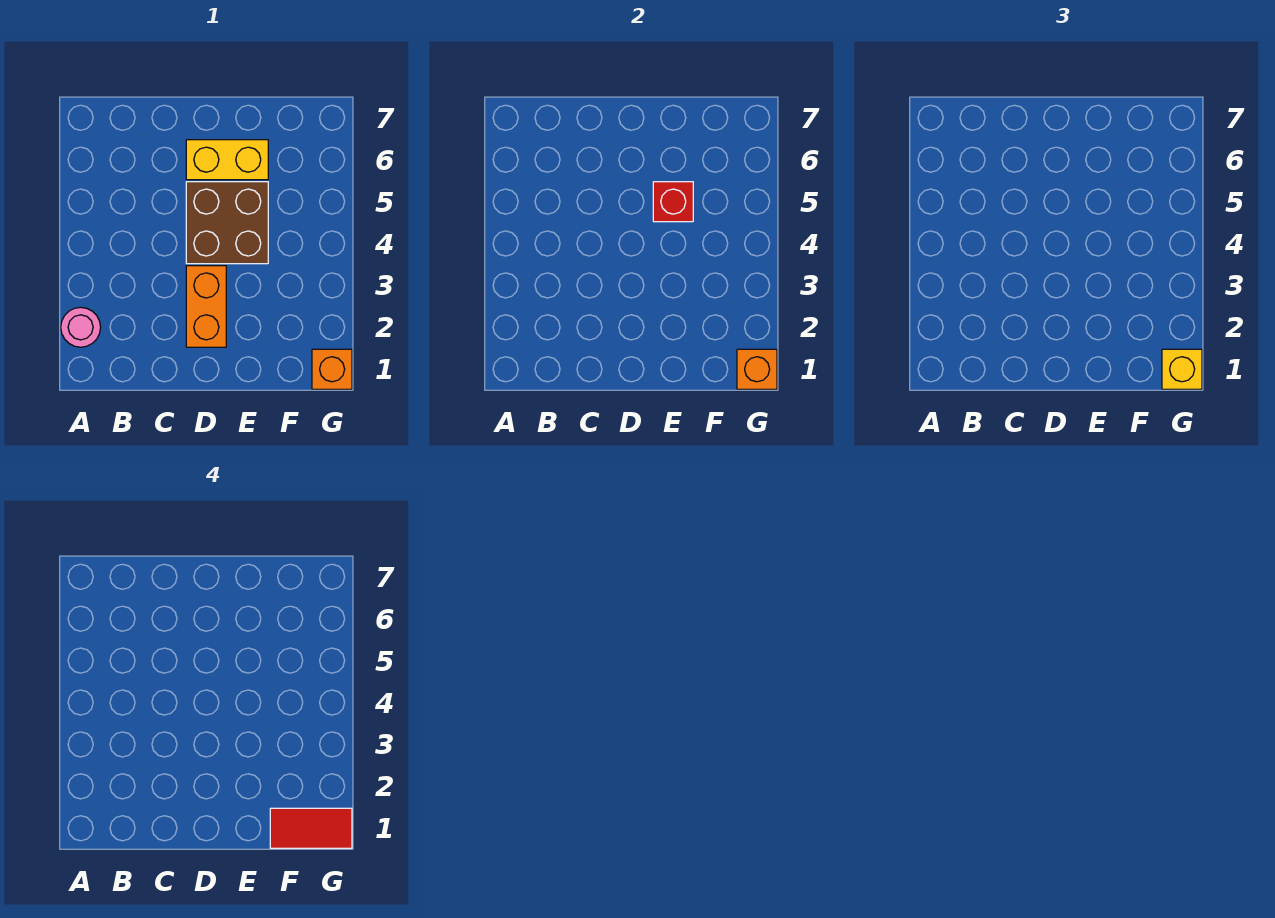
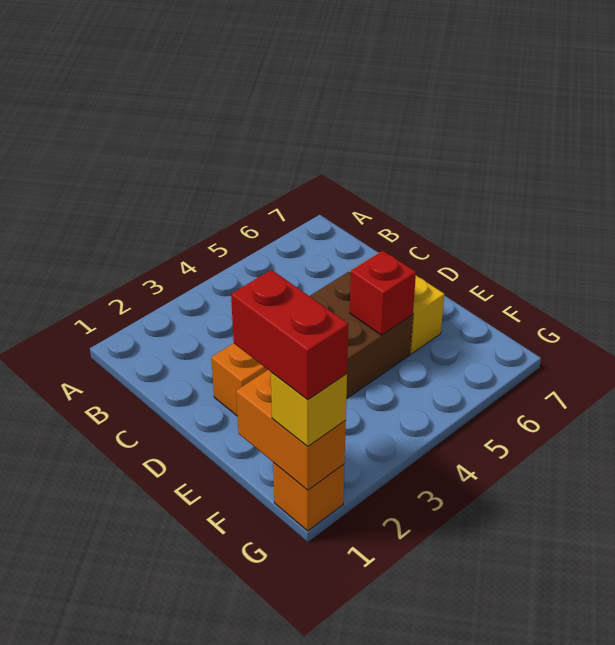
pink 1x1 round brick [61,307,101,347] -> none
red 1x2 tile [270,808,352,848] -> red 1x2 brick [231,270,349,400]
orange 1x1 brick [737,349,777,389] -> orange 1x2 brick [236,370,346,490]

